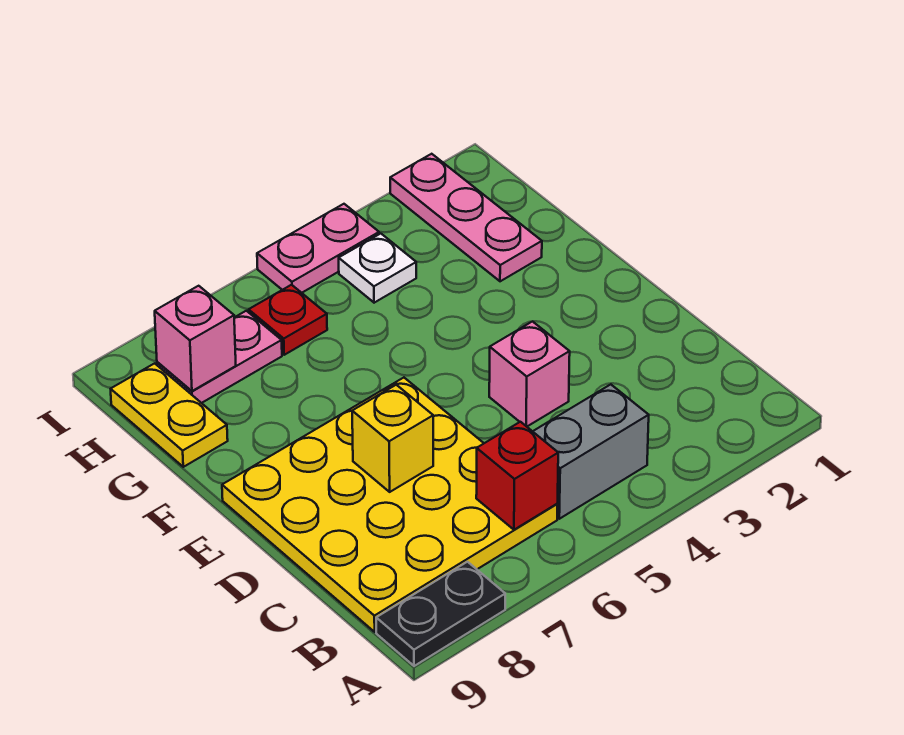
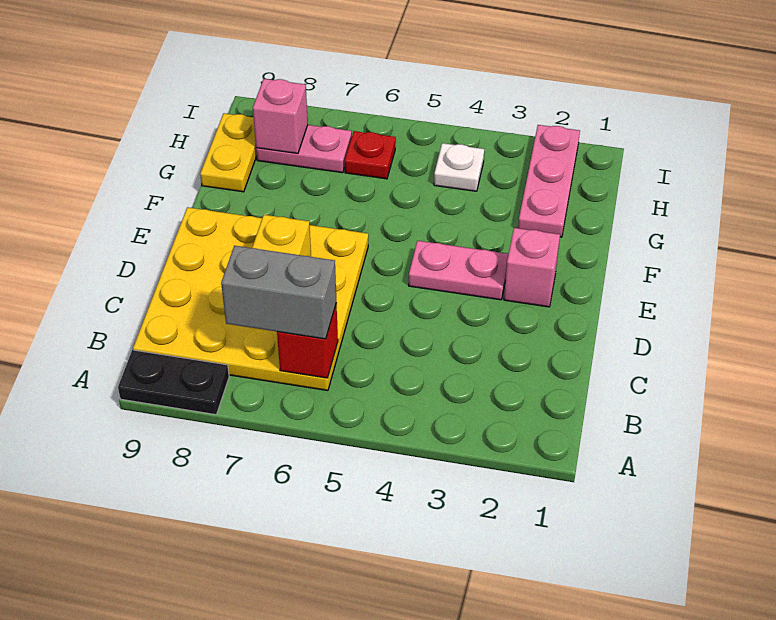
grey 1x2 brick [533,384,649,519] -> grey 1x2 brick moved to [221,246,336,339]
pink 1x1 brick [489,321,570,427] -> pink 1x1 brick moved to [504,228,560,307]
pink 1x2 plate [257,204,379,293] -> pink 1x2 plate moved to [409,241,509,300]

